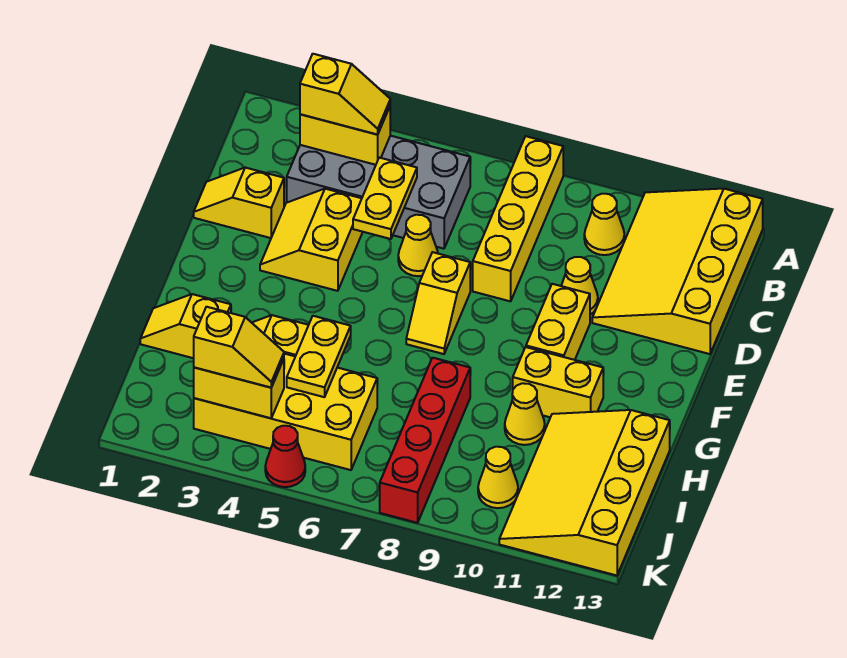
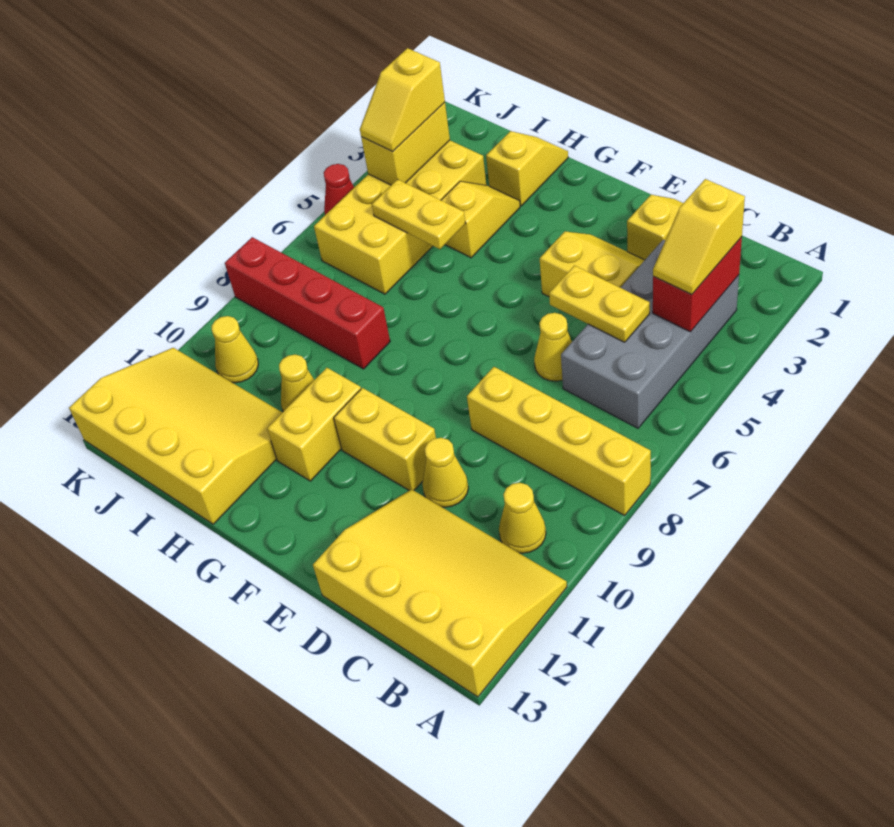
yellow 1x2 brick [300,107,390,165] -> red 1x2 brick [653,237,742,332]
yellow 1x2 slope [406,252,470,354] -> none

